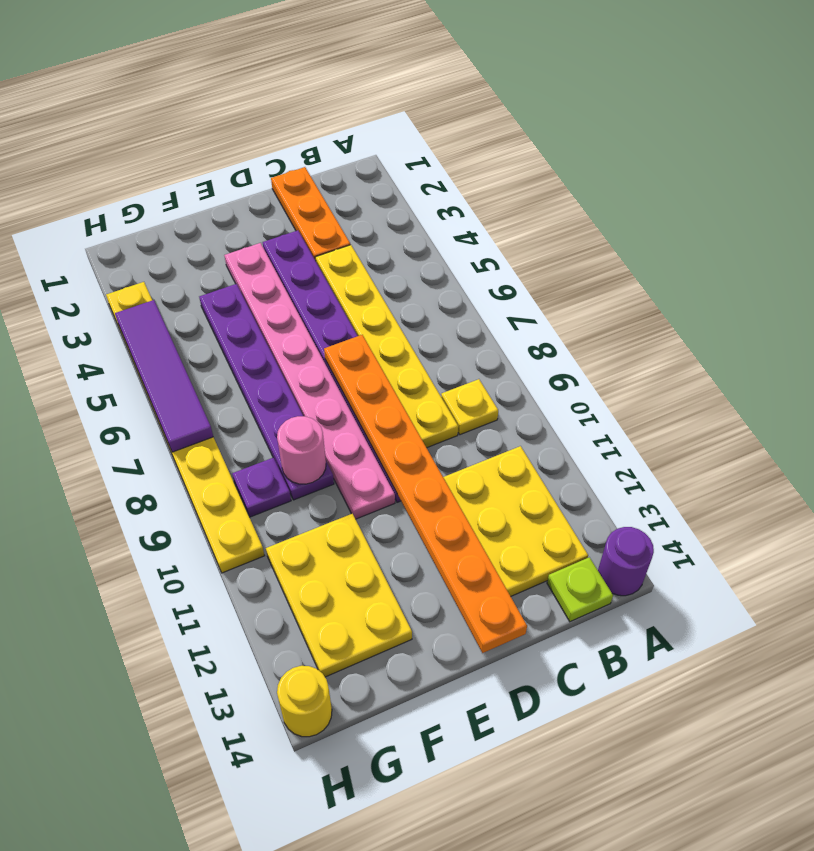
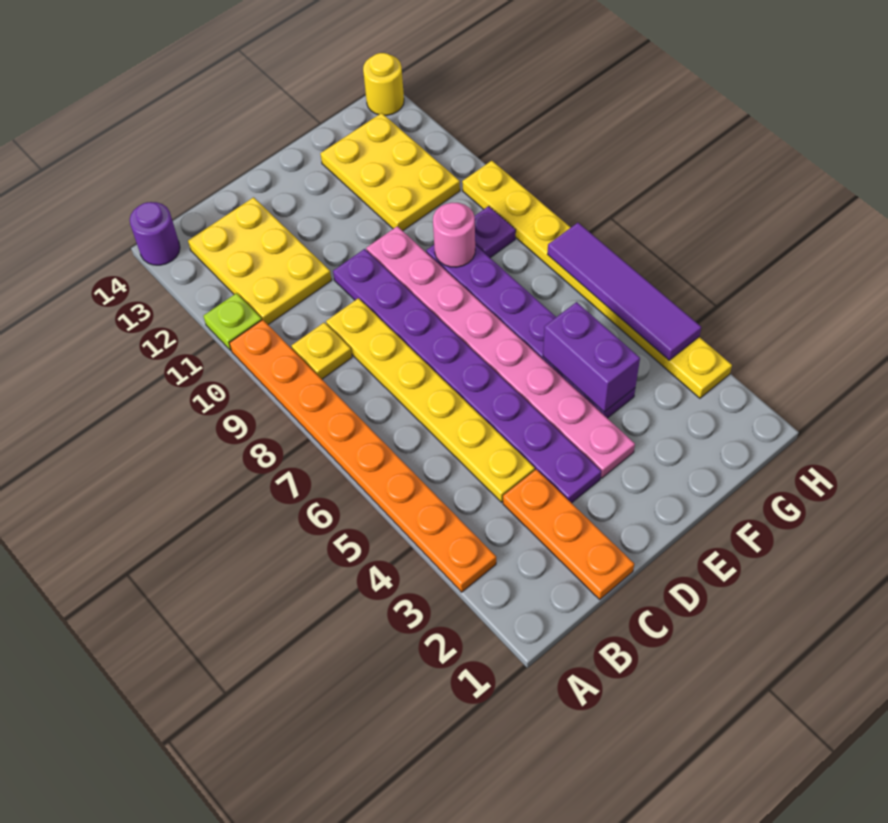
lime 1x1 plate [547,557,613,622] -> lime 1x1 plate moved to [203,293,262,350]
orange 1x8 plate [324,335,527,653] -> orange 1x8 plate moved to [229,320,496,592]
none -> purple 1x2 brick [543,302,640,412]

